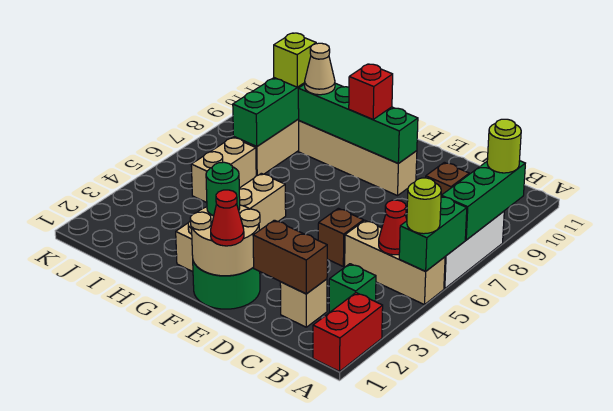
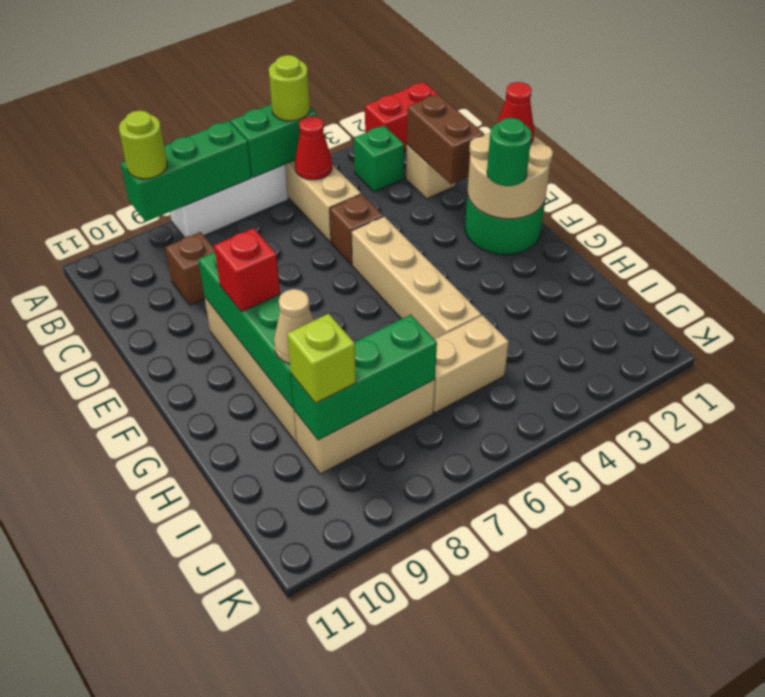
tan 1x4 brick [176,173,286,272] -> tan 1x4 brick turned to [352,217,481,339]

